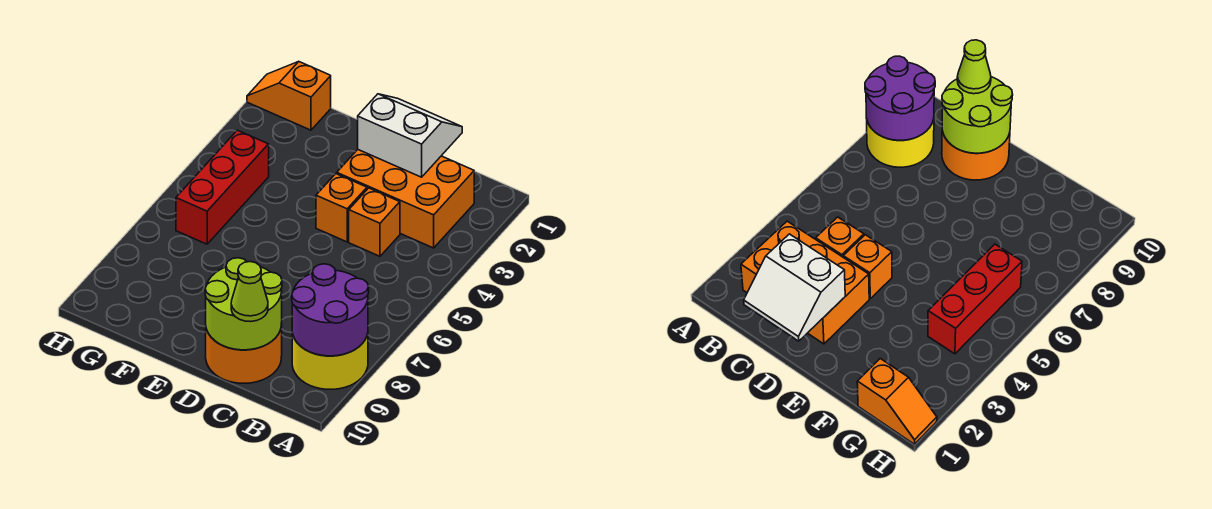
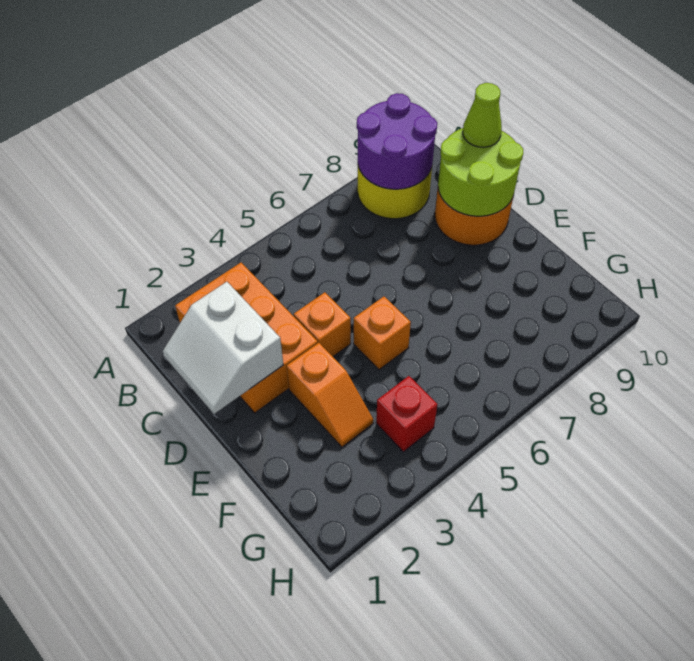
orange 1x1 brick [349,188,400,256] -> orange 1x1 brick moved to [354,297,411,370]
orange 1x2 slope [247,62,331,130] -> orange 1x2 slope moved to [287,343,373,447]
red 1x3 brick [176,130,269,244] -> red 1x1 brick [376,376,437,452]

